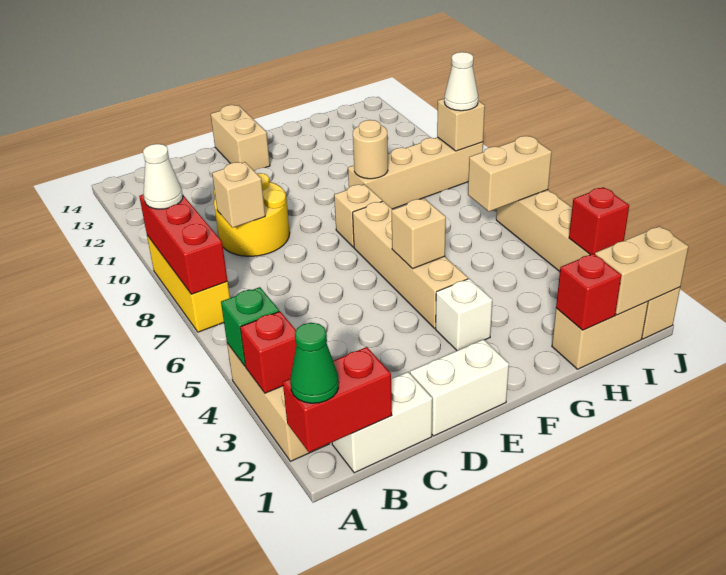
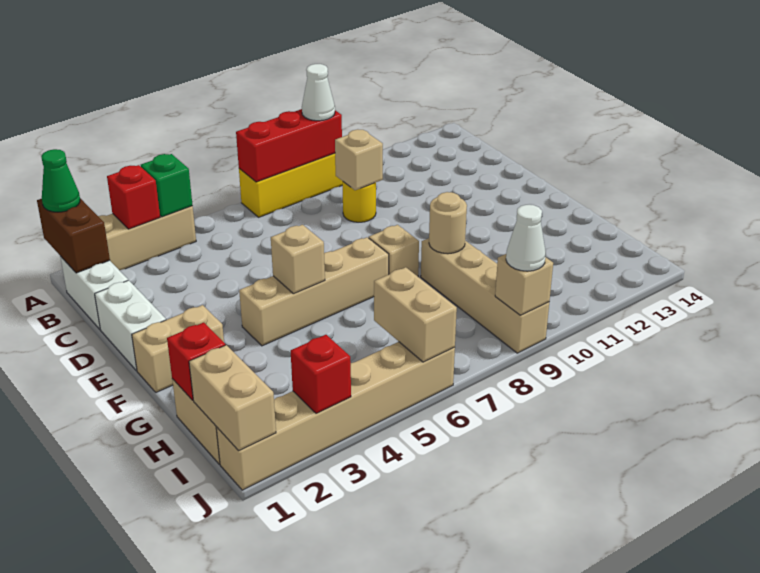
red 1x2 brick [283,347,392,452] -> brown 1x2 brick [37,198,110,273]
yellow 2x2 round brick [214,173,290,256] -> yellow 1x1 round brick [342,181,376,222]
tan 1x2 brick [211,105,270,171] -> tan 1x2 brick moved to [132,305,224,392]
white 1x1 brick [436,279,492,351] -> none

